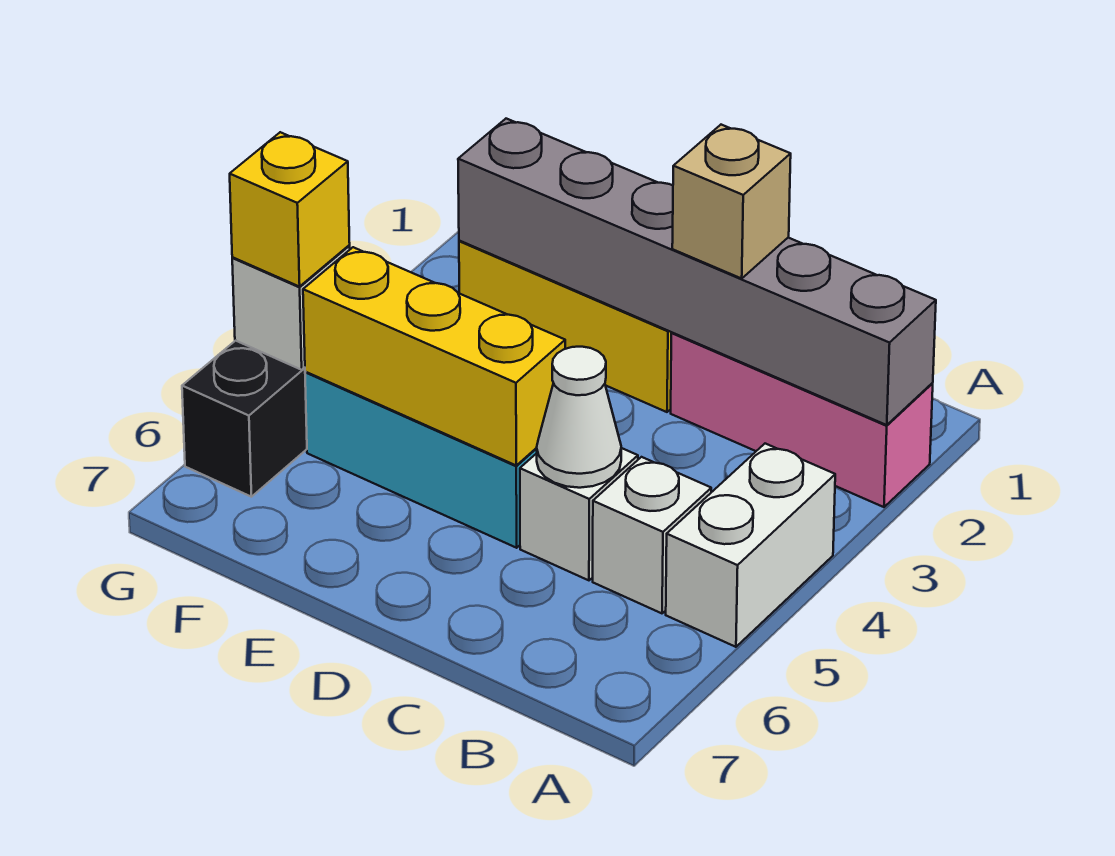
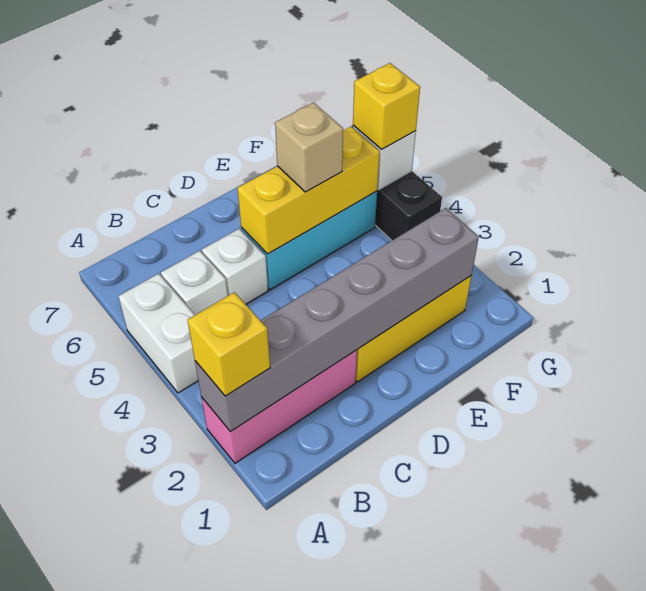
none -> yellow 1x1 brick [188,292,270,396]
tan 1x1 brick [672,125,791,279] -> tan 1x1 brick moved to [275,103,343,192]
white 1x1 cone [537,347,621,488] -> none

